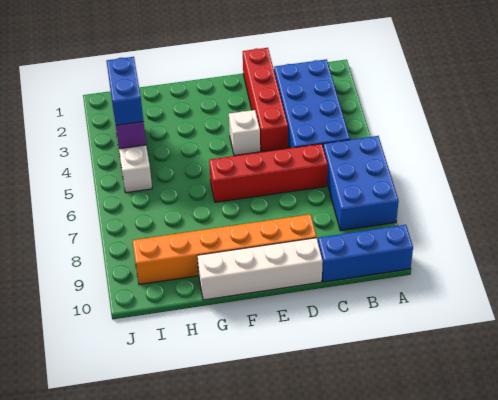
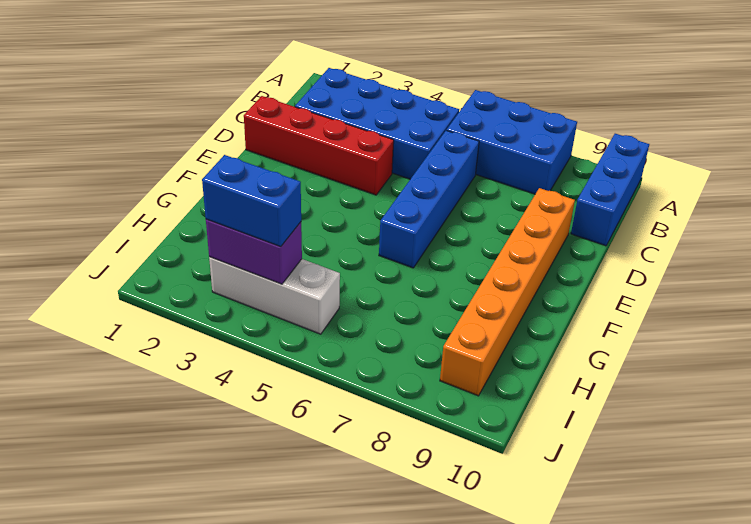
red 1x4 brick [209,144,328,202] -> blue 1x4 brick [379,130,479,268]
white 1x4 brick [197,238,323,300] -> none
white 1x1 brick [229,110,260,156] -> none

